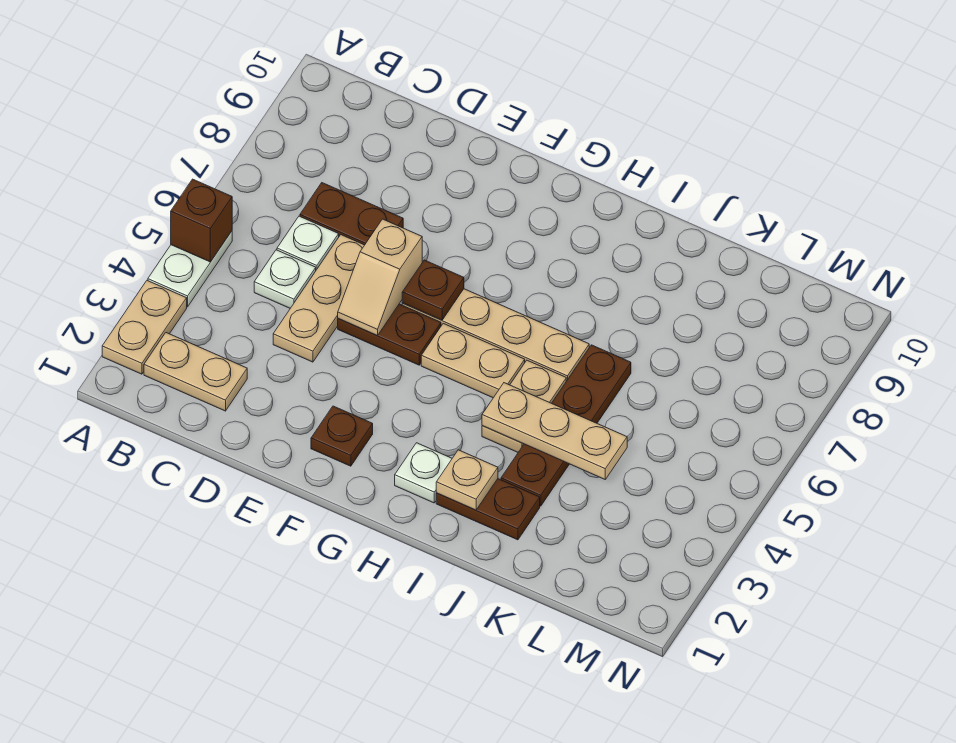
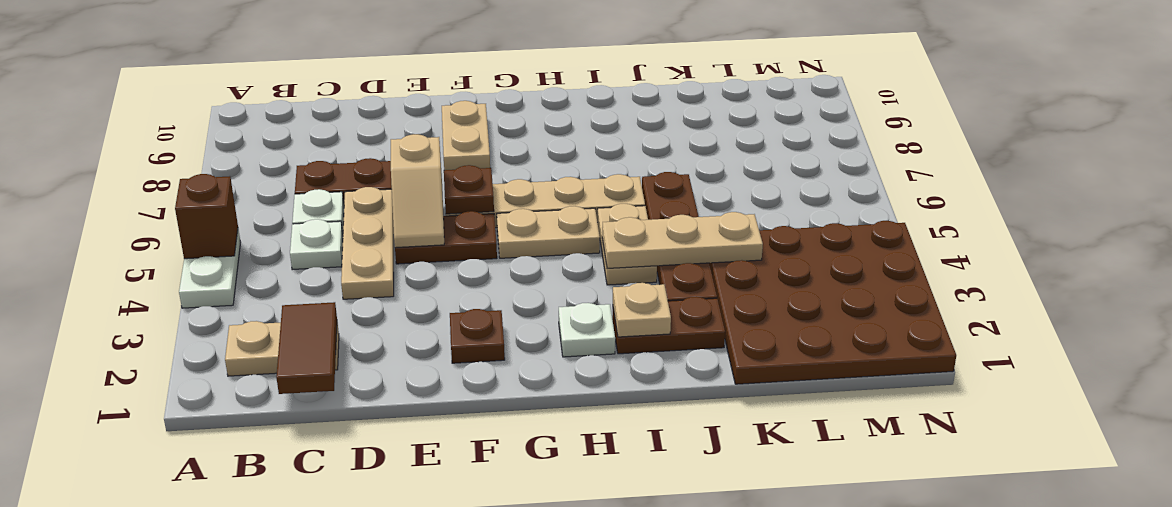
tan 1x2 plate [102,281,187,374] -> tan 1x2 plate moved to [442,101,490,170]
none -> brown 1x2 tile [276,302,337,394]
none -> brown 4x4 plate [709,221,956,384]

